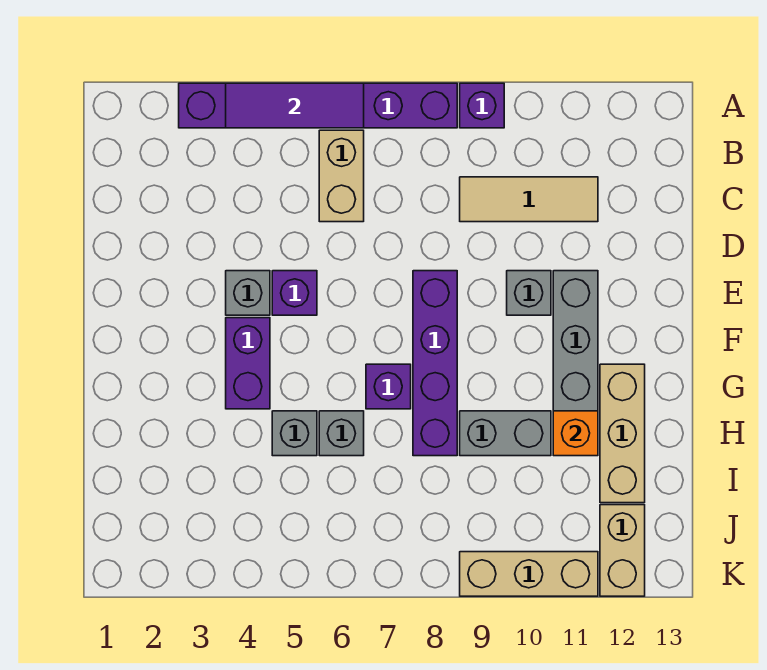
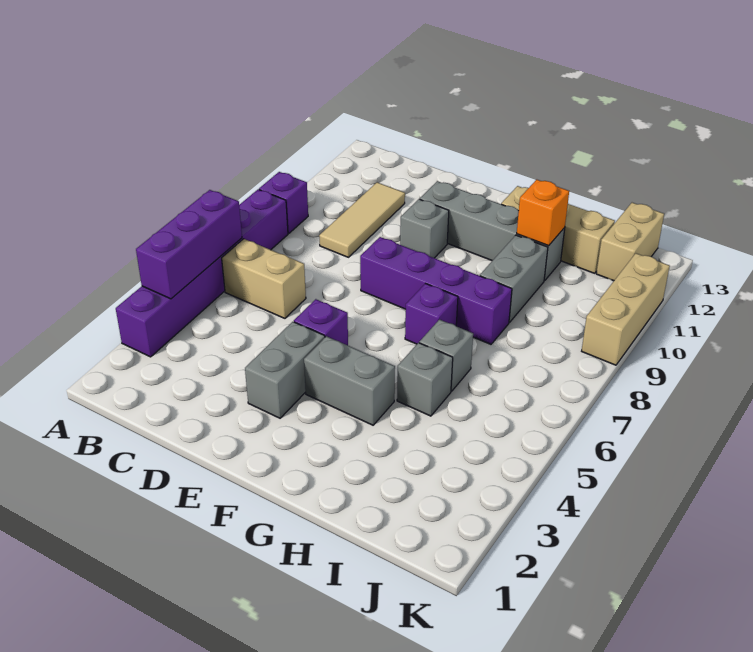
purple 1x3 tile [226,83,364,128] -> purple 1x3 brick [136,190,242,299]
grey 1x1 brick [226,271,270,315] -> grey 1x2 brick [245,322,325,418]
purple 1x2 brick [226,318,270,409] -> grey 1x2 brick [304,336,395,425]
tan 1x2 brick [600,505,645,596] -> tan 1x2 brick turned to [596,203,664,281]

